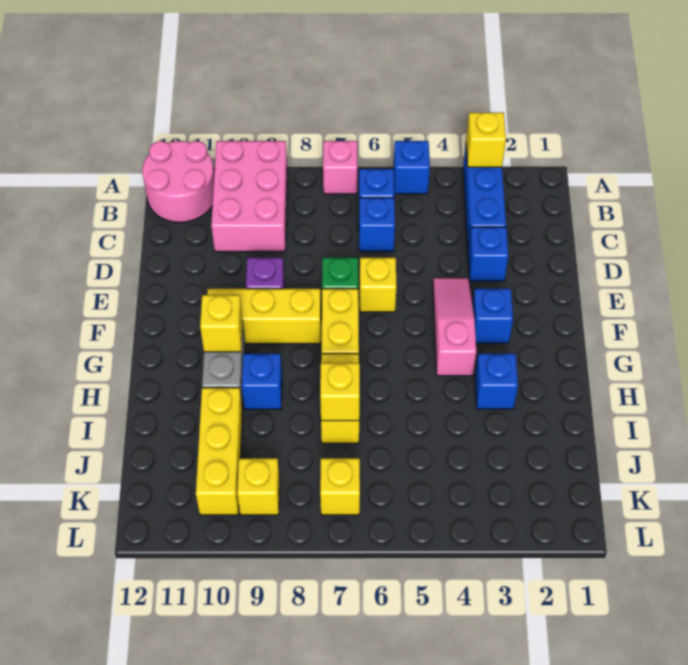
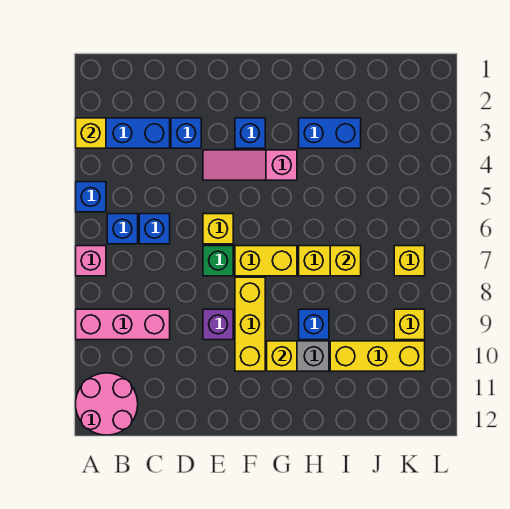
pink 2x3 brick [211,141,287,252] -> pink 1x3 brick [76,309,170,340]
blue 1x1 brick [475,354,518,409] -> blue 1x2 brick [299,118,361,148]

